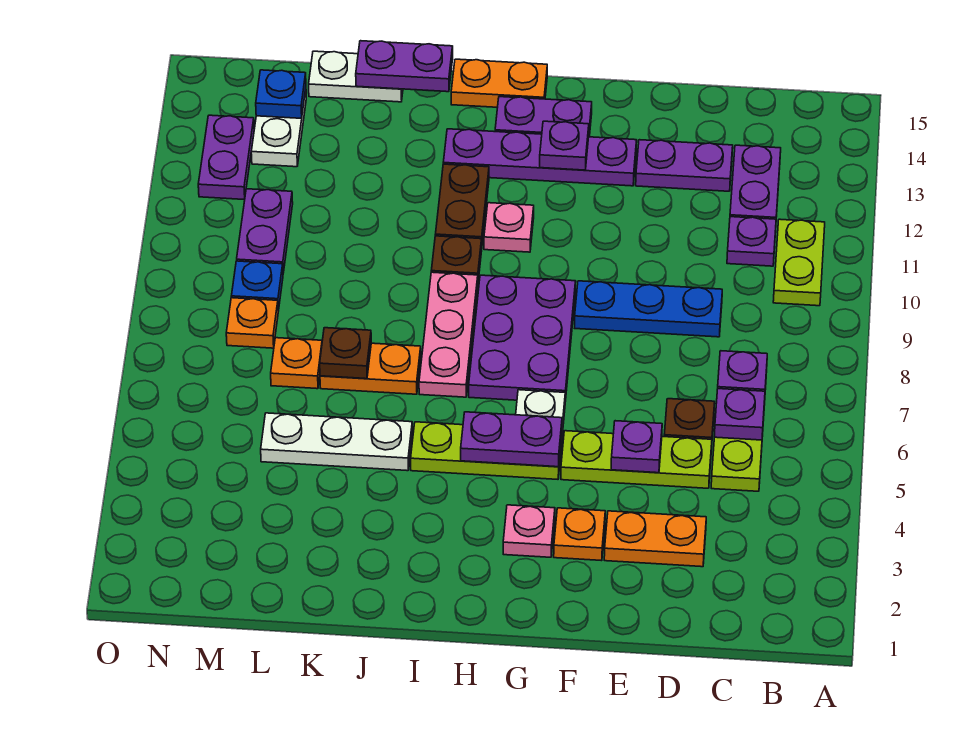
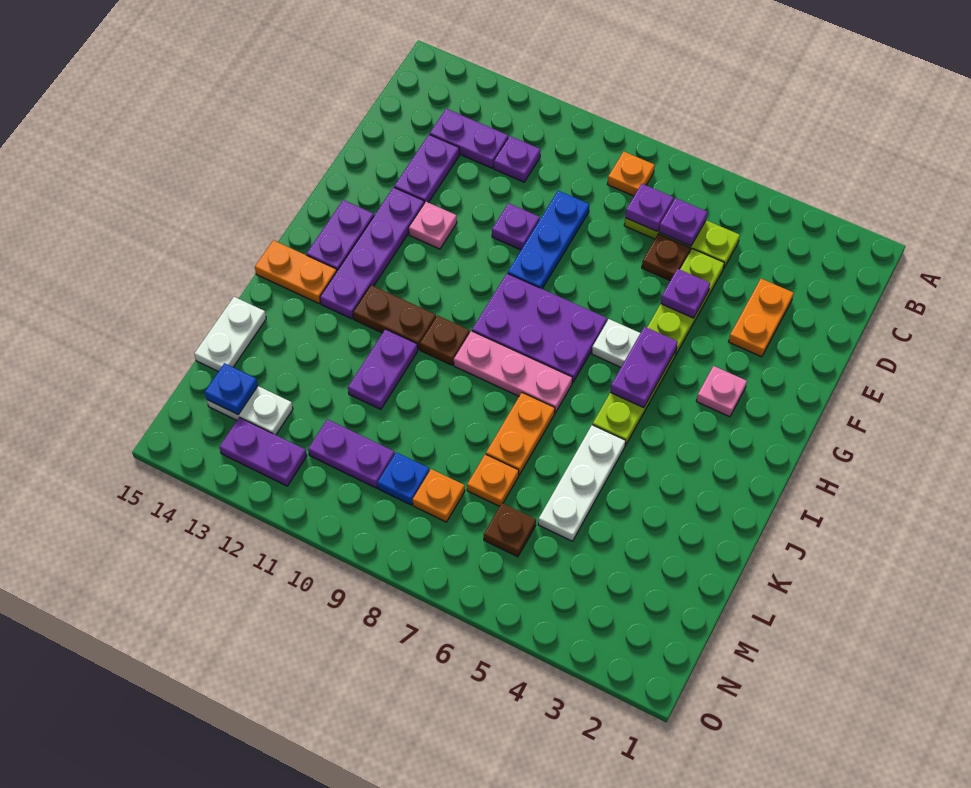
lime 1x2 plate [773,219,825,306] -> none
orange 1x1 plate [554,508,605,561] -> orange 1x1 plate moved to [607,152,655,196]
purple 1x1 plate [540,121,589,170] -> purple 1x1 plate moved to [492,203,540,250]
pink 1x1 plate [484,203,534,252] -> pink 1x1 plate moved to [409,202,457,249]
orange 1x2 plate [451,59,547,107] -> orange 1x2 plate turned to [255,240,337,303]
purple 1x2 plate [356,41,453,92] -> purple 1x2 plate moved to [348,329,418,409]
brown 1x1 plate [320,328,371,379] -> brown 1x1 plate moved to [484,503,536,557]

